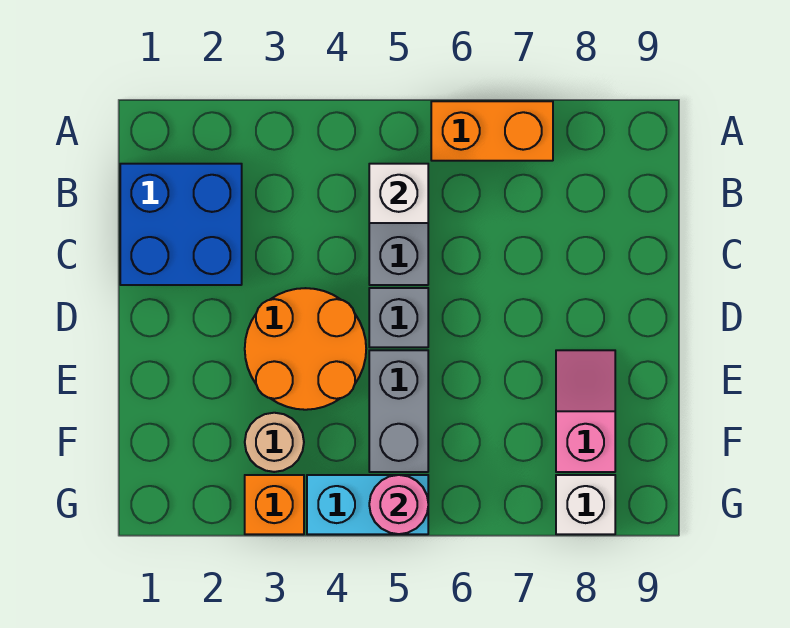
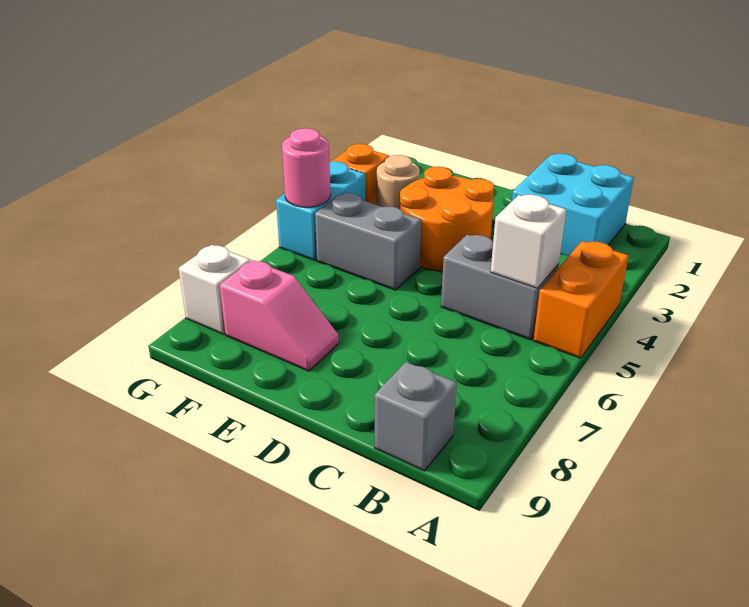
orange 1x2 brick [431,101,553,161] -> orange 1x2 brick moved to [533,241,629,358]
blue 2x2 brick [120,164,242,285] -> cyan 2x2 brick [512,154,634,256]
grey 1x1 brick [369,288,428,347] -> grey 1x1 brick moved to [375,362,457,471]

